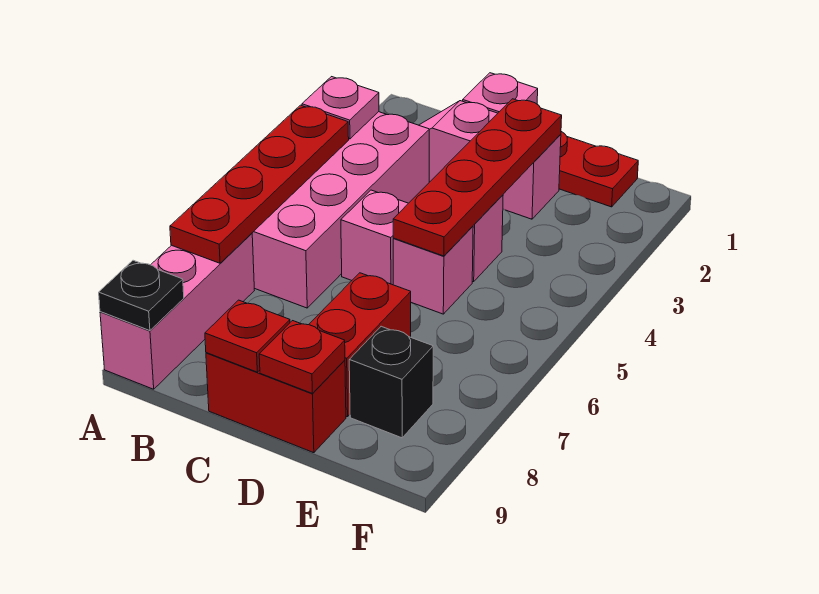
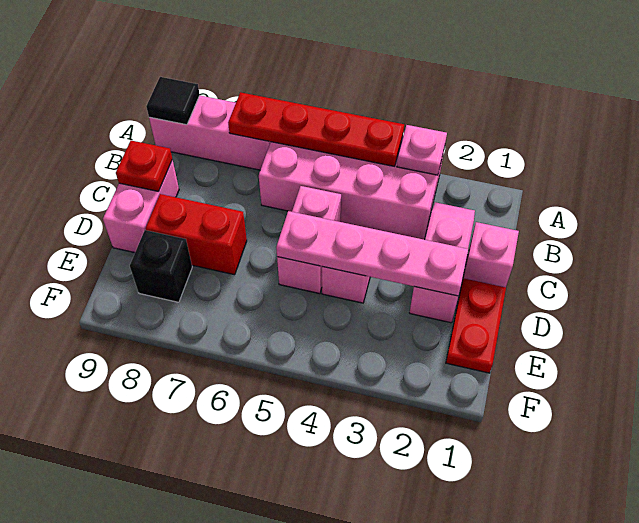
black 1x1 plate [99,260,184,331] -> black 1x1 tile [146,77,200,125]
red 1x2 brick [206,353,346,453] -> pink 1x2 brick [103,160,179,253]
red 1x4 plate [393,99,562,256] -> pink 1x4 plate [276,211,468,296]
red 1x1 plate [259,321,345,393] -> none

